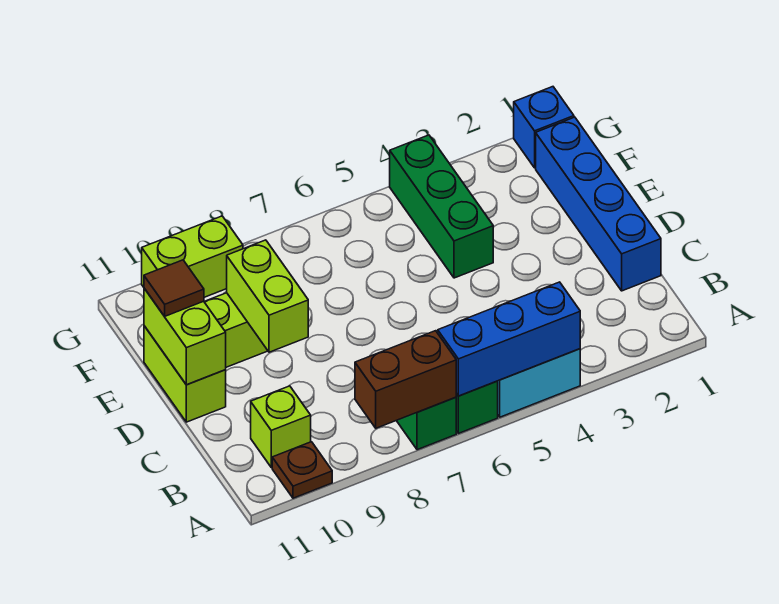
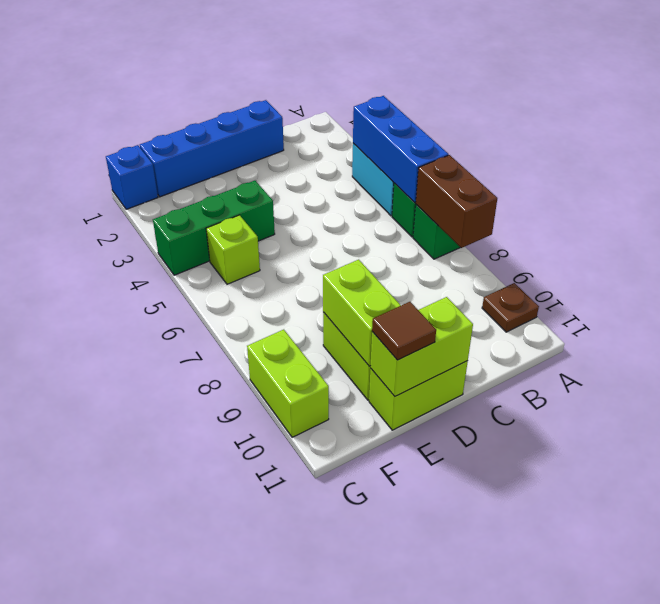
lime 1x1 brick [251,386,311,467] -> lime 1x1 brick moved to [206,215,260,284]
lime 1x2 brick [227,240,308,352] -> lime 1x2 brick turned to [323,260,401,366]

